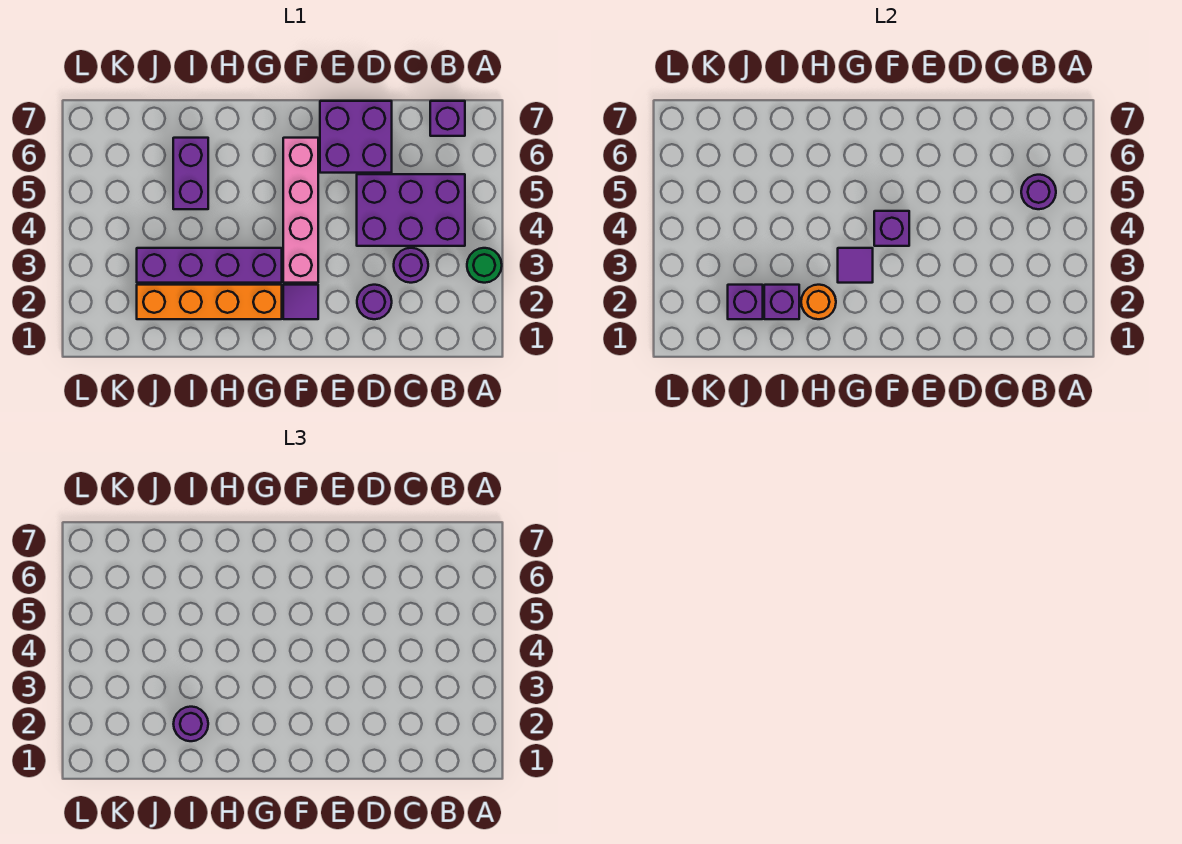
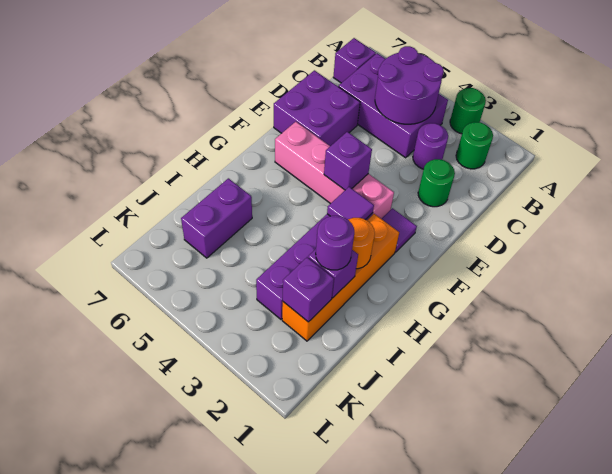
none -> green 1x1 round brick [456,122,493,169]
purple 2x3 brick [357,174,465,246] -> purple 2x3 brick turned to [338,53,448,158]
purple 1x1 round brick [1021,175,1056,209] -> purple 2x2 round brick [375,46,444,124]
purple 1x1 round brick [357,285,392,319] -> green 1x1 round brick [418,159,455,207]
purple 1x2 brick [173,138,208,209] -> purple 1x2 brick turned to [181,178,252,258]

